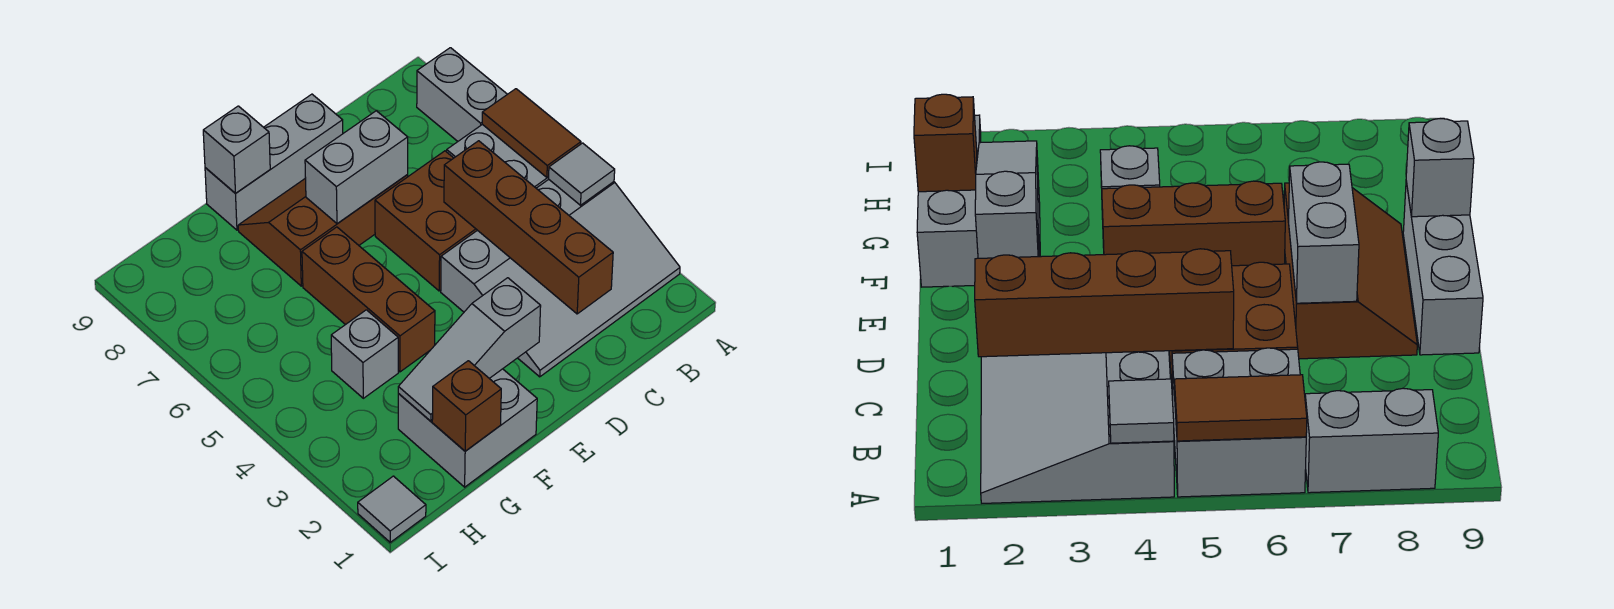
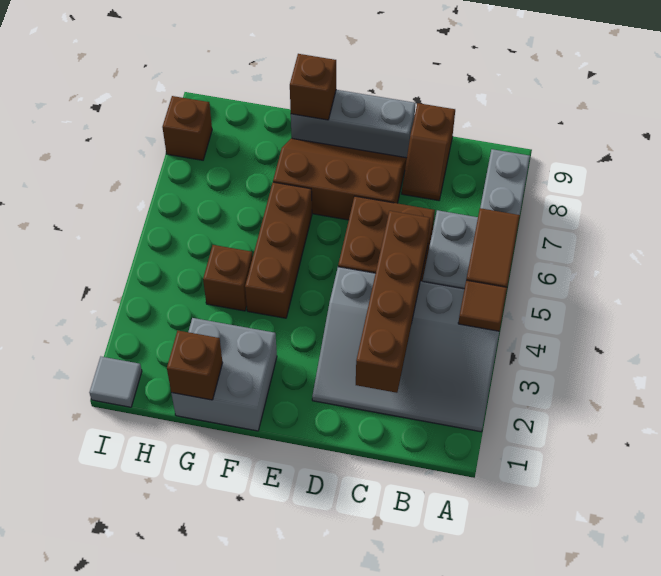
grey 1x1 tile [549,143,615,205] -> brown 1x1 tile [458,280,507,331]
none -> brown 1x2 slope [402,103,455,201]
grey 1x2 brick [305,111,408,224] -> none
grey 1x3 slope [398,278,541,421] -> none
grey 1x1 brick [203,106,270,193] -> brown 1x1 brick [290,54,336,120]
grey 1x1 brick [331,310,398,398] -> brown 1x1 brick [203,245,253,311]
none -> brown 1x1 brick [162,96,212,160]

